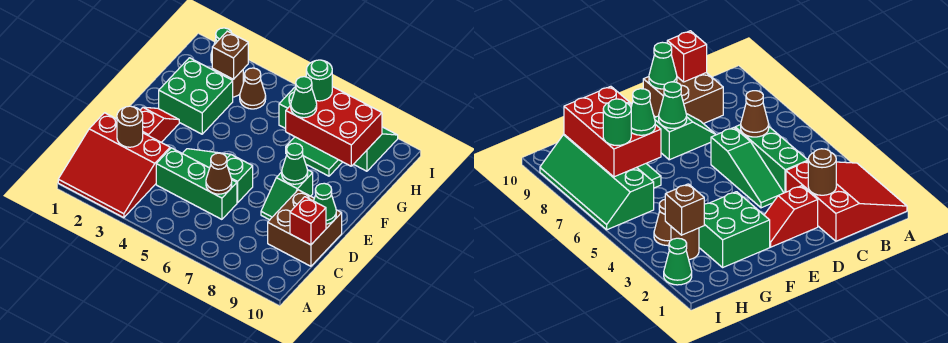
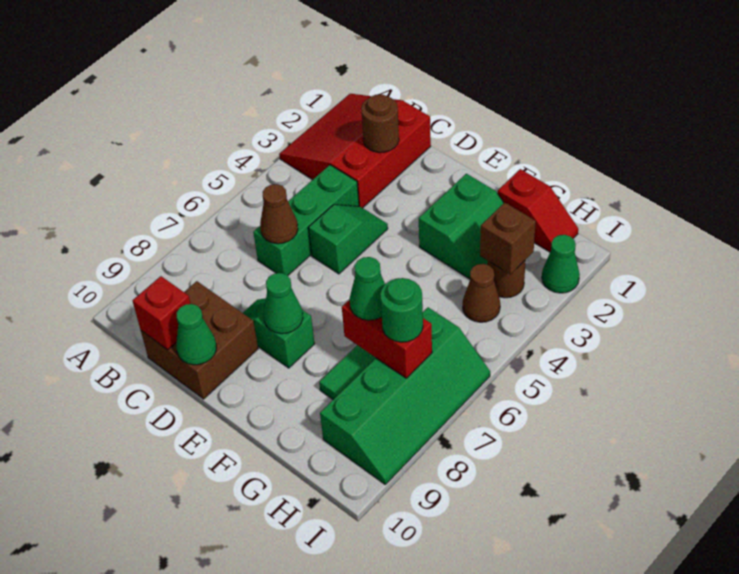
red 1x2 slope [140,107,179,142] -> red 1x2 slope moved to [498,169,578,252]
green 1x3 slope [182,149,253,203] -> green 1x2 slope [308,205,388,274]
green 2x2 brick [159,58,233,134] -> green 2x2 slope [419,174,504,279]
red 2x3 brick [286,87,382,166] -> red 1x2 brick [342,299,432,378]

